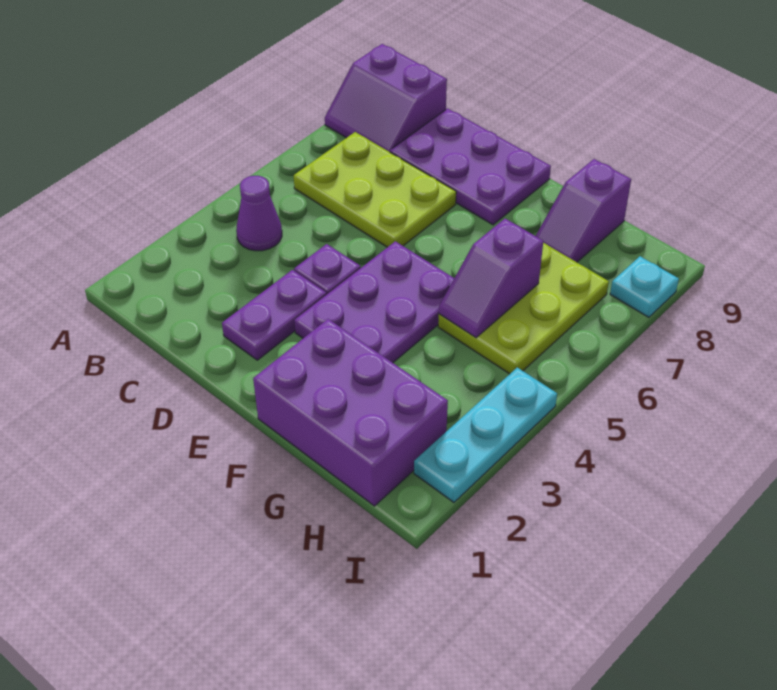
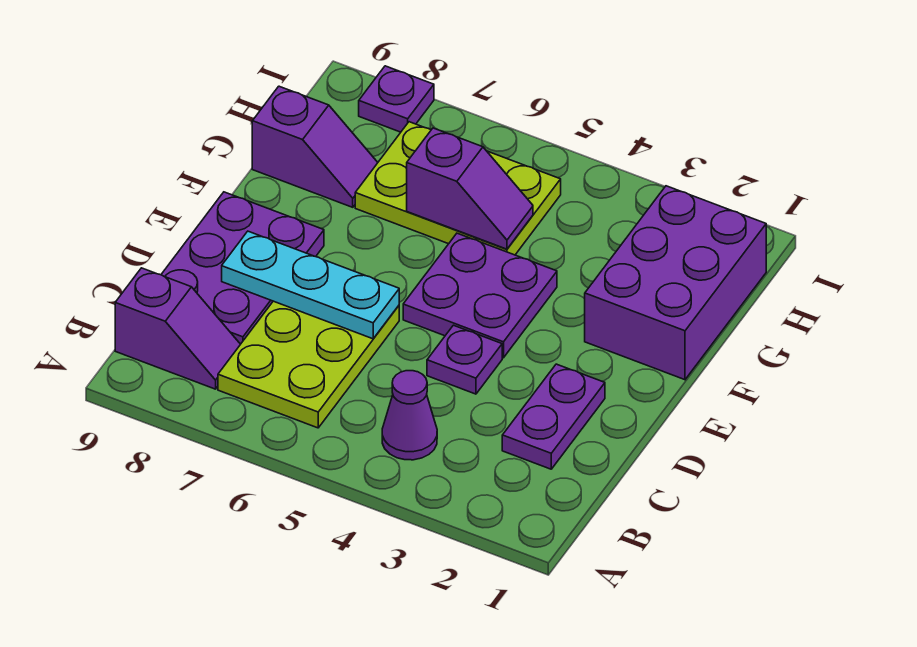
purple 2x2 slope [325,44,447,152] -> purple 1x2 slope [115,268,240,389]
purple 1x2 plate [222,270,326,360] -> purple 1x2 plate turned to [502,364,605,469]
purple 2x3 plate [294,241,454,363] -> purple 2x2 plate [403,233,557,358]
cyan 1x3 plate [414,367,557,502] -> cyan 1x3 plate moved to [222,231,399,339]
cyan 1x1 plate [610,256,679,317] -> purple 1x1 plate [359,66,434,132]

